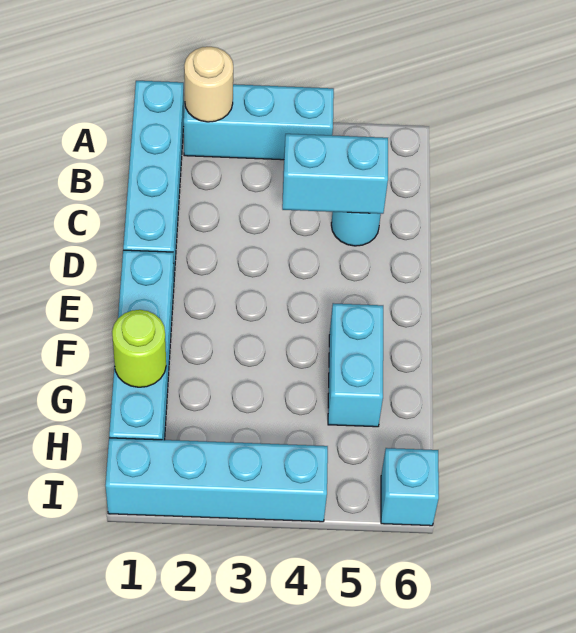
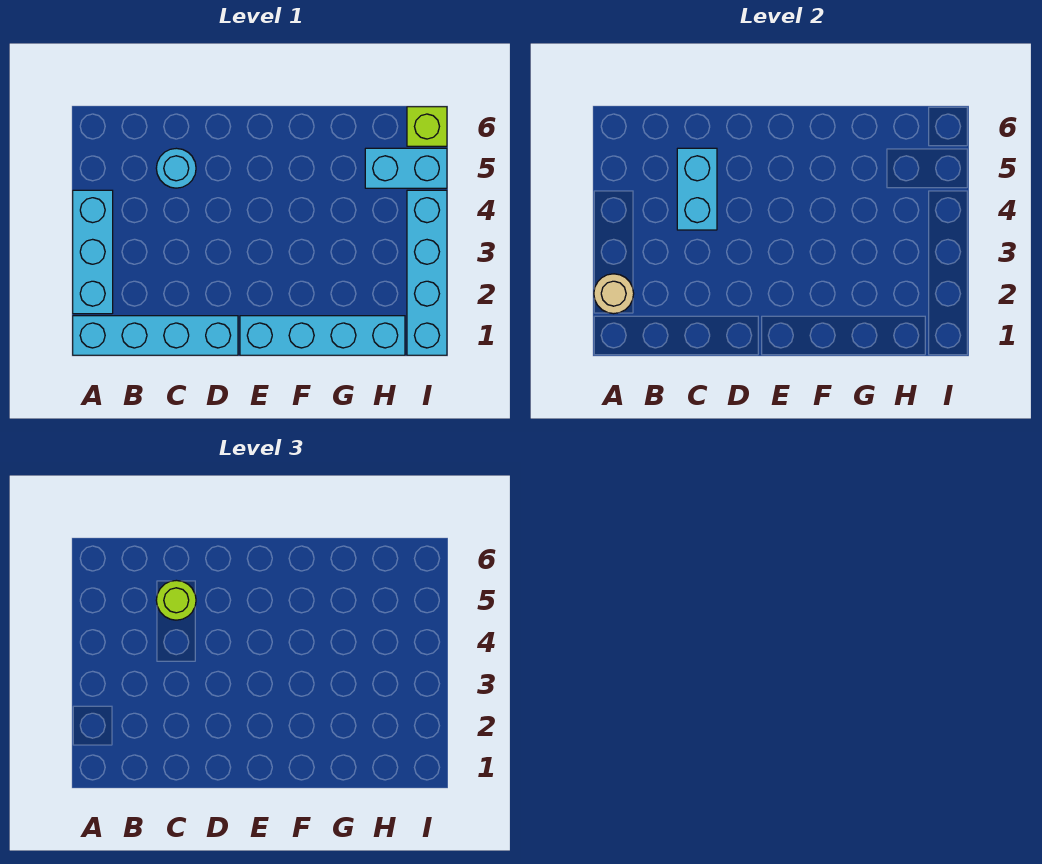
cyan 1x2 brick [328,303,383,427] -> cyan 1x2 brick moved to [365,148,447,188]
lime 1x1 round brick [112,310,166,387] -> lime 1x1 round brick moved to [156,580,196,620]
cyan 1x1 brick [381,448,439,526] -> lime 1x1 brick [407,107,447,146]

